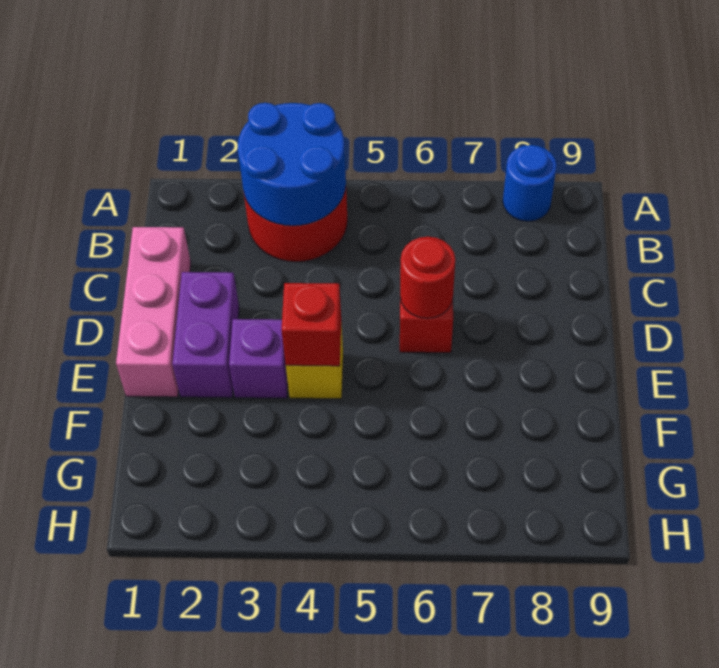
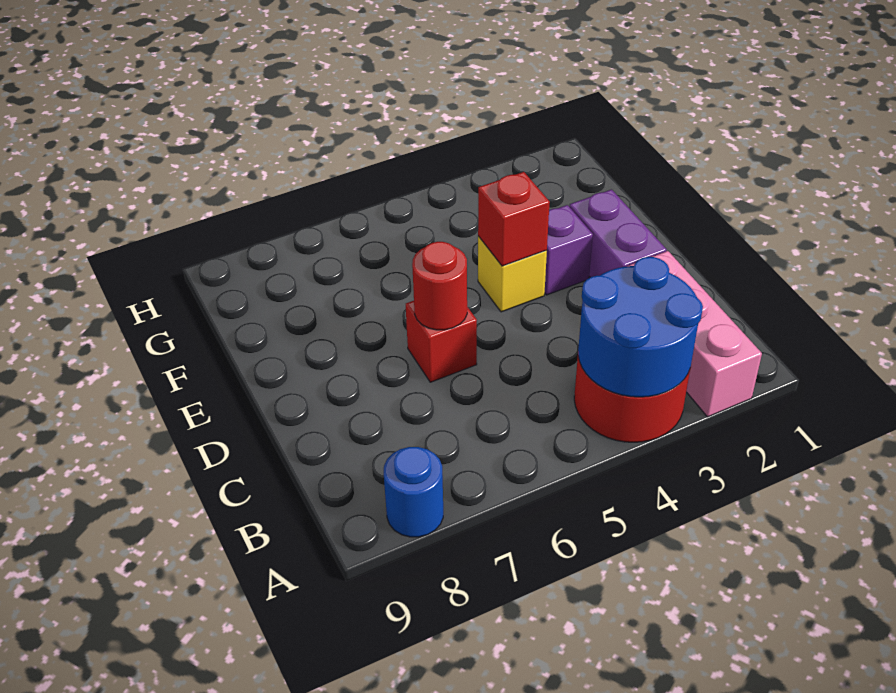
pink 1x3 brick [116,227,191,397] -> pink 1x3 brick moved to [628,251,762,417]

